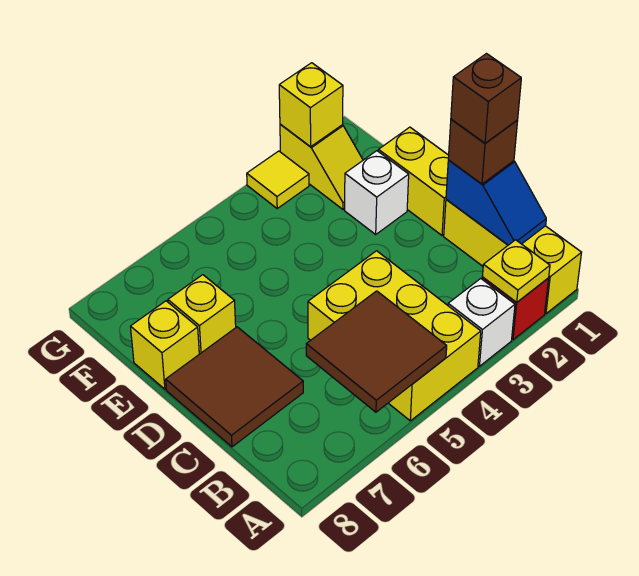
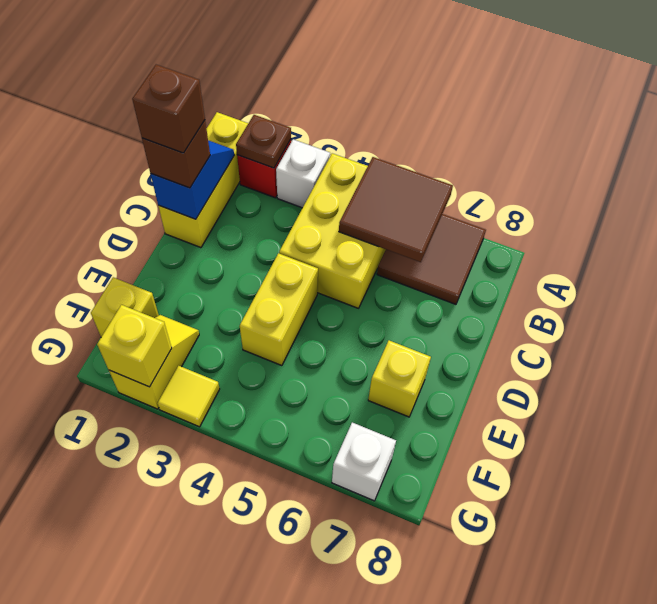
yellow 1x1 plate [482,240,550,302] -> brown 1x1 plate [236,115,291,168]
brown 2x2 tile [166,327,303,447] -> brown 2x2 tile moved to [377,214,486,304]
yellow 1x2 brick [378,127,449,235] -> yellow 1x2 brick moved to [240,253,318,366]
white 1x1 brick [345,151,409,234] -> white 1x1 brick moved to [332,423,396,501]
yellow 1x1 brick [130,301,199,389] -> yellow 1x1 brick moved to [91,277,159,337]

